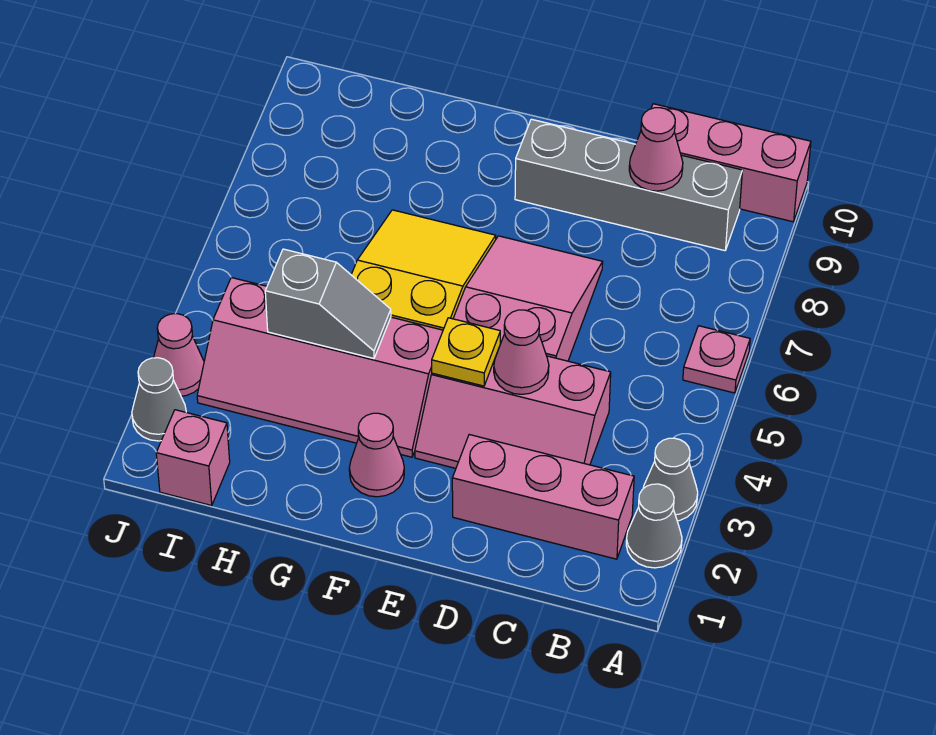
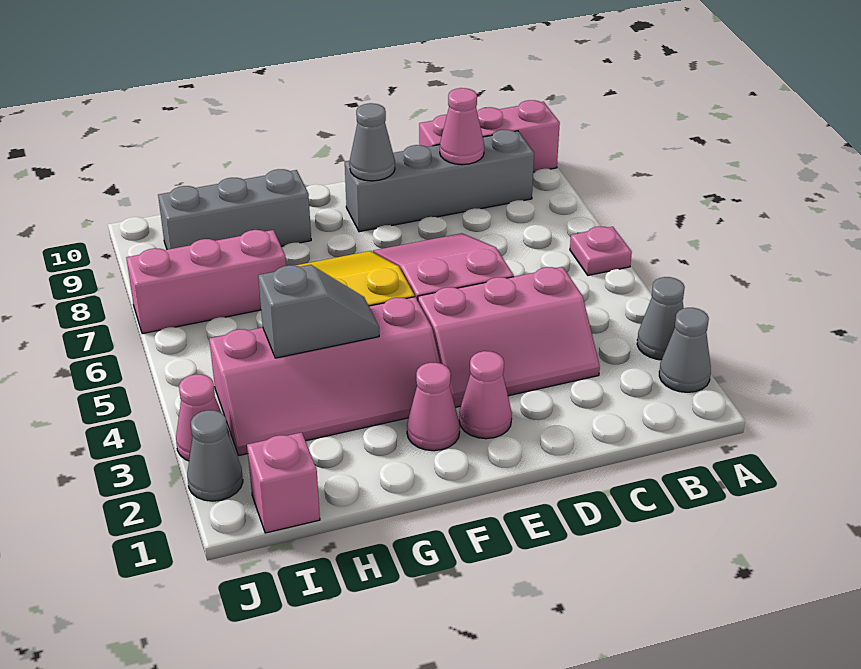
pink 1x3 brick [452,435,634,559] -> pink 1x3 brick moved to [126,230,286,334]
pink 1x1 cone [494,310,549,394] -> pink 1x1 cone moved to [459,351,512,439]
yellow 1x1 plate [432,318,500,386] -> none
none -> grey 1x1 cone [350,103,395,181]
none -> grey 1x3 brick [158,169,311,250]

